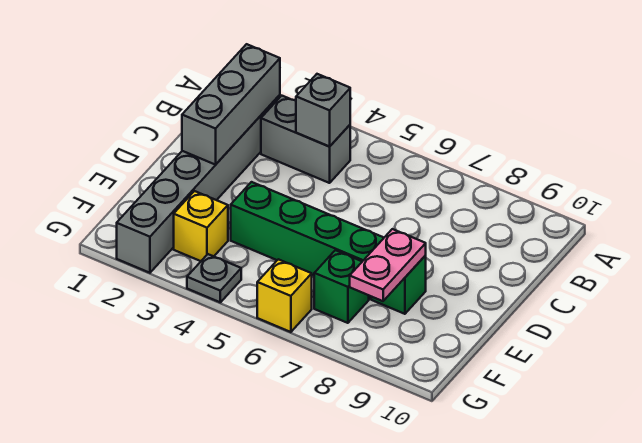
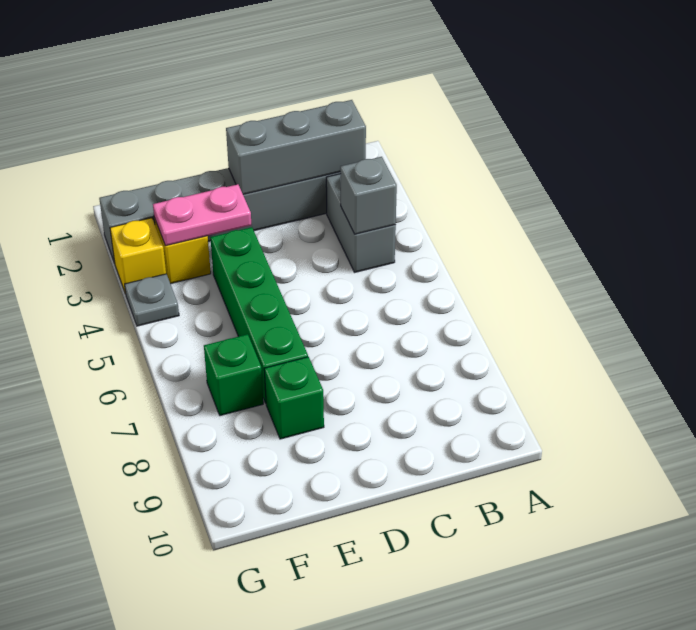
pink 1x2 plate [350,229,426,301] -> pink 1x2 plate moved to [153,184,251,246]
yellow 1x1 brick [257,259,312,332] -> yellow 1x1 brick moved to [110,218,166,294]

